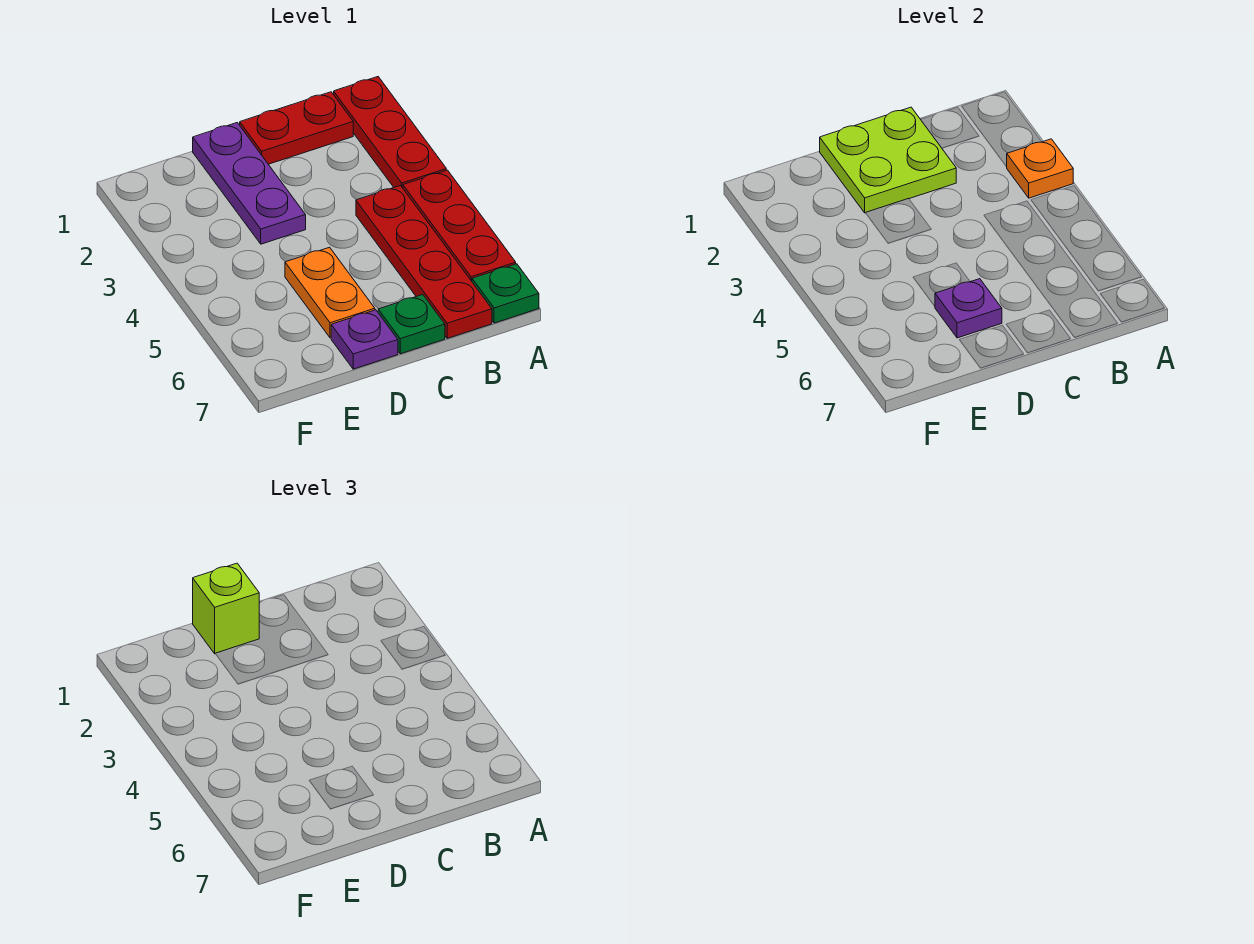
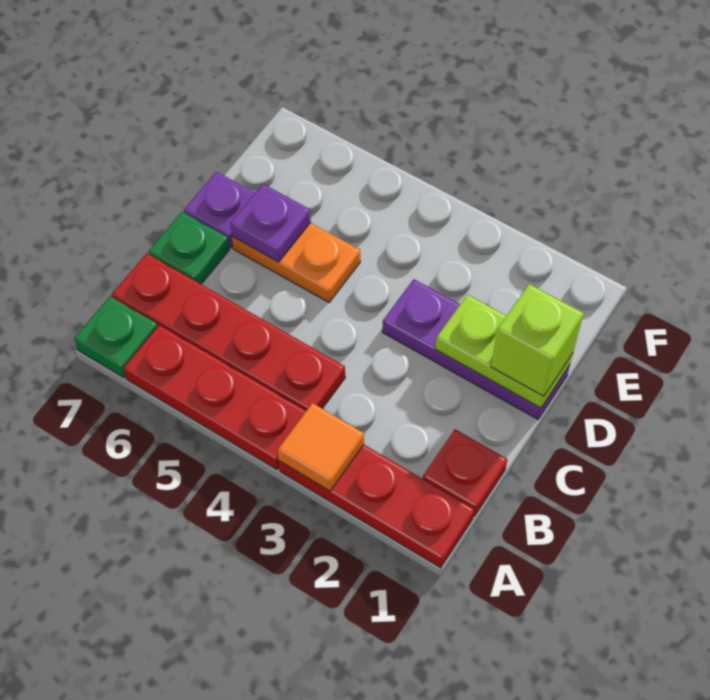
orange 1x1 plate [1006,139,1073,198] -> orange 1x1 tile [278,403,364,491]
red 1x2 plate [240,92,353,164] -> red 1x1 plate [423,429,507,516]
lime 2x2 plate [820,107,956,213] -> lime 1x2 plate [435,295,573,408]

